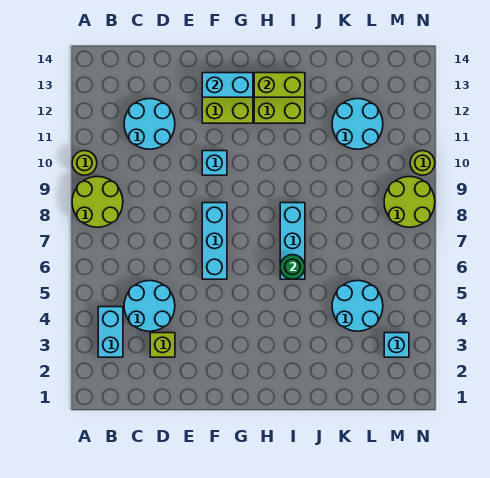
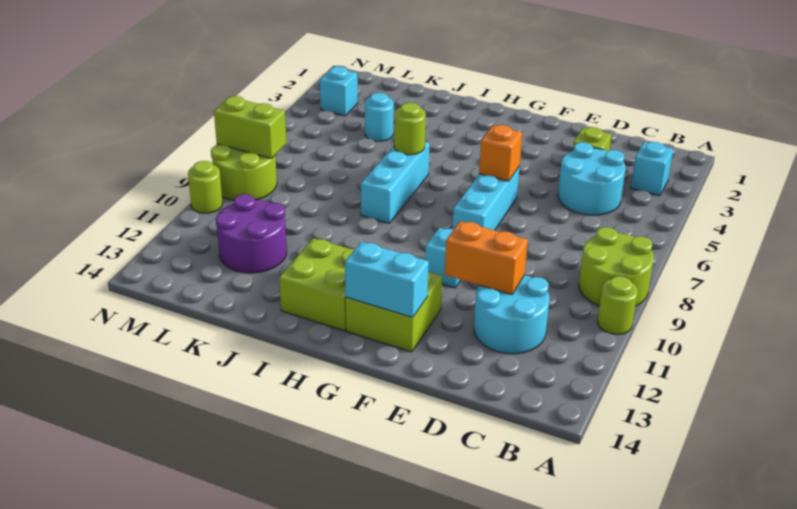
cyan 1x2 brick [98,307,123,357] -> cyan 1x1 brick [631,142,673,196]
none -> orange 1x2 brick [445,221,528,294]
none -> orange 1x1 brick [479,125,522,181]
lime 1x2 brick [254,73,305,97] -> lime 1x2 brick moved to [214,96,287,159]
green 1x1 round brick [280,255,305,279] -> lime 1x1 round brick [394,102,426,155]
cyan 2x2 round brick [332,281,383,331] -> cyan 1x1 round brick [365,93,394,141]
cyan 2x2 round brick [332,99,383,149] -> purple 2x2 round brick [216,194,287,273]

